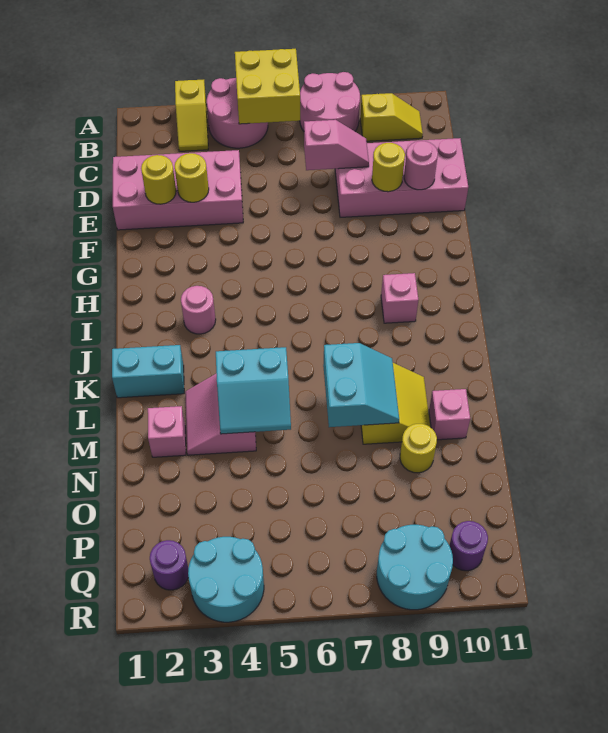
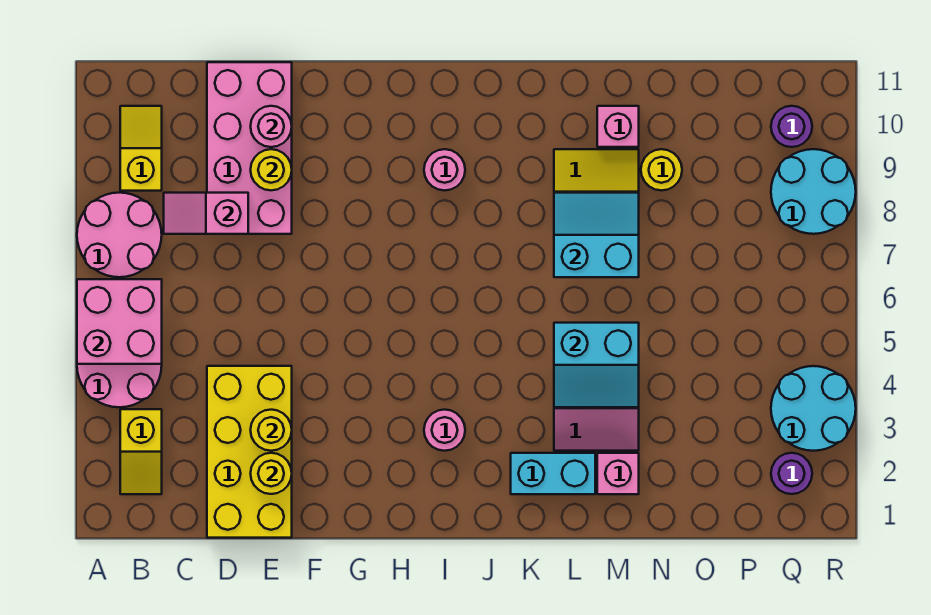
yellow 1x2 slope [175,80,208,151] -> yellow 1x2 slope turned to [120,409,162,494]
yellow 2x2 brick [235,49,300,124] -> pink 2x2 brick [77,279,162,364]
pink 2x4 brick [113,150,243,230] -> yellow 2x4 brick [207,366,292,538]
pink 1x2 slope [304,120,369,170] -> pink 1x2 slope turned to [164,193,248,234]
pink 1x1 brick [381,273,419,323] -> pink 1x1 round brick [424,149,465,190]
cyan 1x2 brick [112,345,184,398] -> cyan 1x2 brick turned to [511,453,595,494]
cyan 2x2 slope [216,347,291,434] -> cyan 2x2 slope turned to [554,323,639,407]

